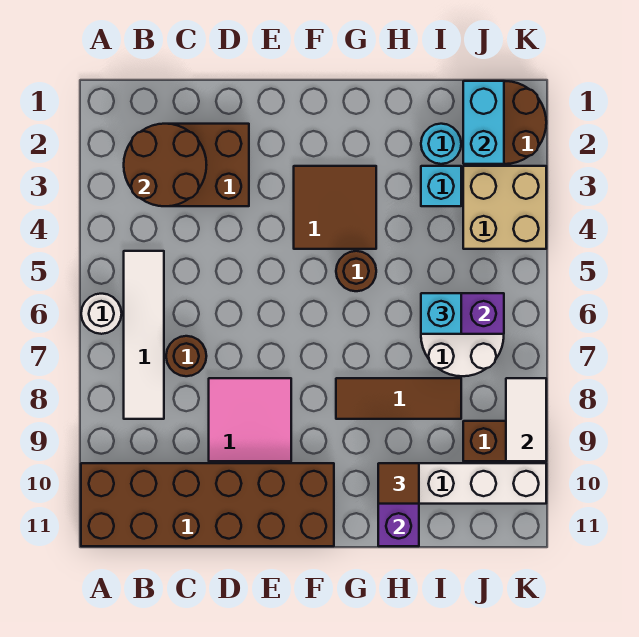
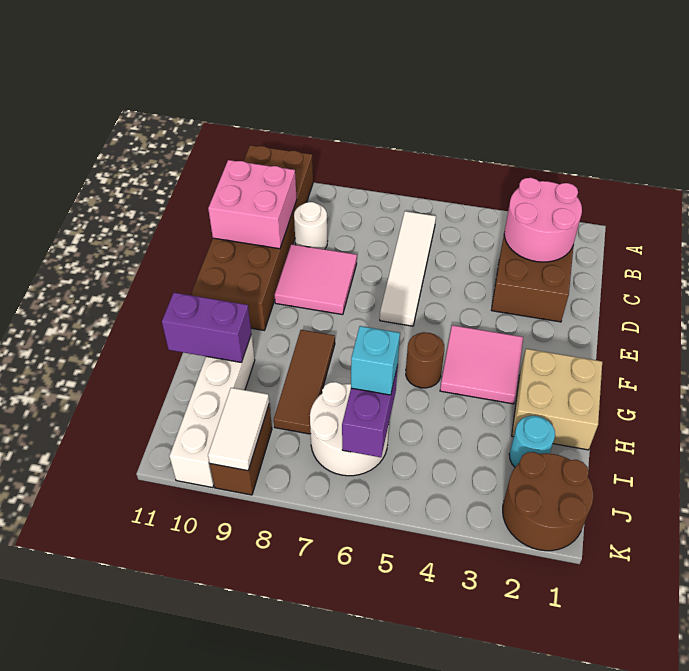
white 1x1 round brick [81,294,122,334] -> white 1x1 round brick moved to [294,202,328,249]
brown 2x2 round brick [124,124,206,206] -> pink 2x2 round brick [504,178,582,262]
white 1x4 tile [124,251,164,419] -> white 1x4 tile turned to [380,211,436,326]
brown 1x1 round brick [166,336,206,376] -> none
none -> pink 2x2 brick [208,160,297,249]
brown 2x2 tile [294,166,376,249] -> pink 2x2 tile [440,325,523,404]
brown 1x1 tile [378,463,419,504] -> none
cyan 1x1 brick [421,166,461,206] -> none
cyan 1x2 brick [463,81,504,164] -> none
tan 2x2 brick [463,166,546,249] -> tan 2x2 brick moved to [512,349,602,450]
white 1x2 tile [506,378,546,461] -> white 1x2 tile turned to [208,388,269,471]

